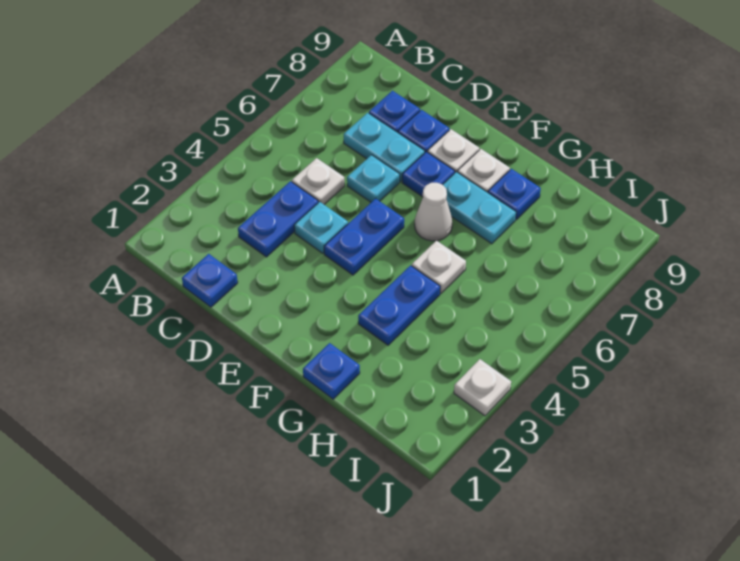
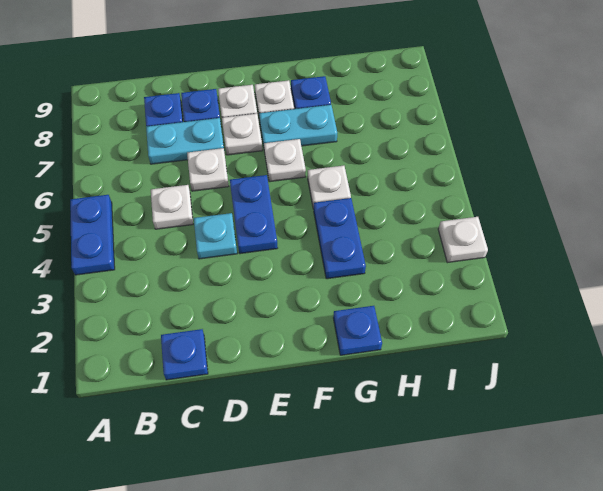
blue 1x2 plate [238,181,318,257] -> blue 1x2 plate moved to [70,195,115,275]
cyan 1x1 plate [347,155,400,202] -> white 1x1 plate [187,148,229,191]
blue 1x1 plate [402,152,455,197] -> white 1x1 plate [222,113,262,155]
white 1x1 cone [414,183,452,241] -> white 1x1 plate [264,139,306,182]

